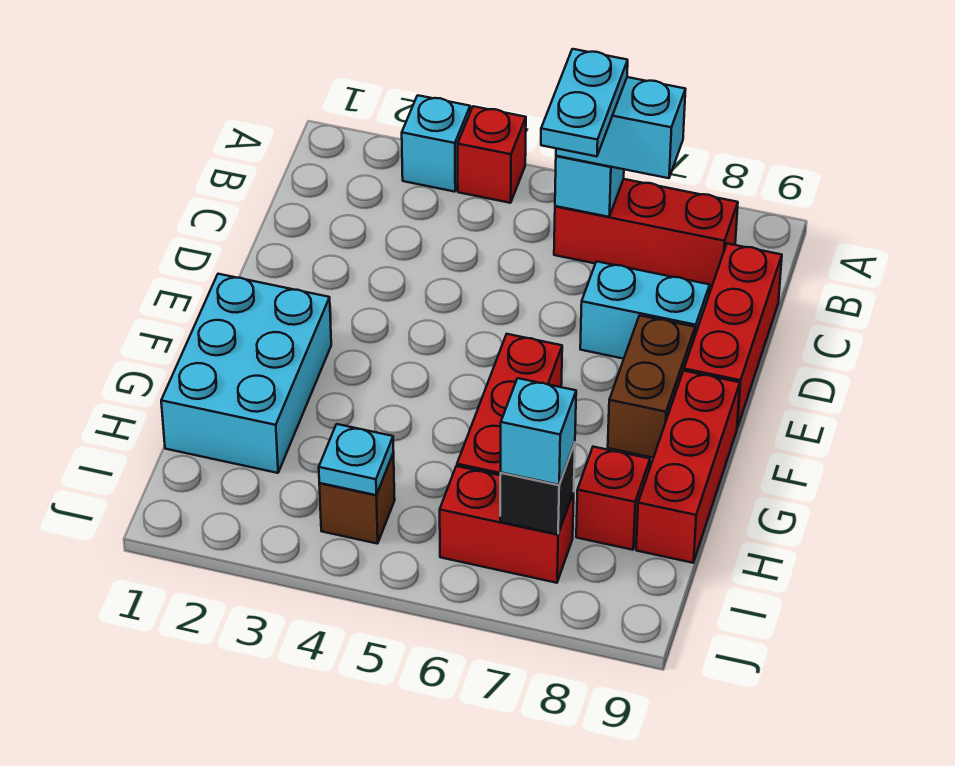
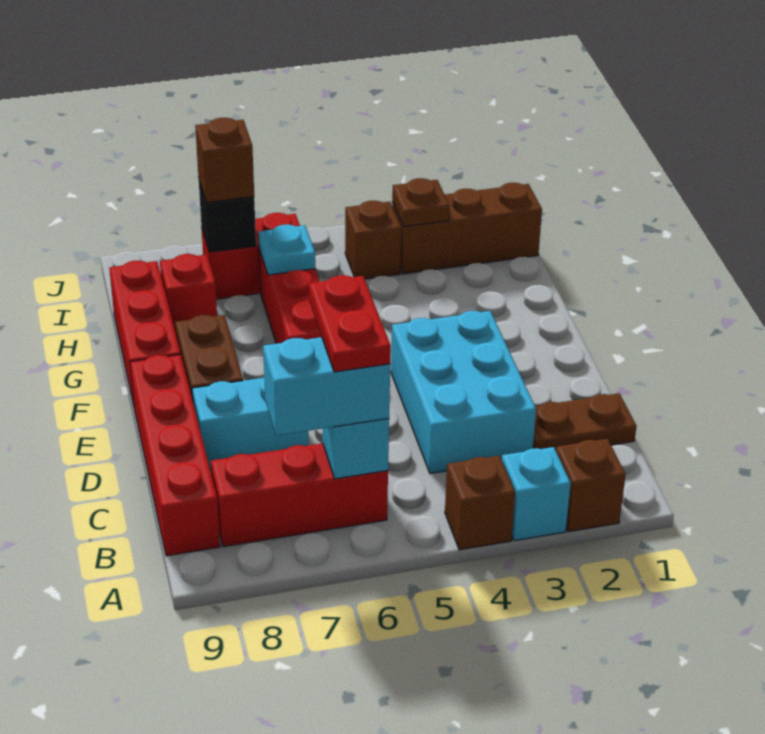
none -> brown 1x1 brick [556,439,626,532]
red 1x1 brick [458,106,526,203] -> brown 1x1 brick [445,456,515,550]
cyan 1x2 plate [541,49,628,156] -> red 1x2 plate [309,275,391,372]
none -> brown 1x2 plate [533,393,636,450]
red 1x3 brick [684,244,782,428] -> red 1x4 brick [130,355,220,556]
cyan 2x3 brick [161,274,331,473] -> cyan 2x3 brick moved to [391,311,536,474]
none -> brown 1x3 brick [392,183,542,274]
none -> brown 1x1 plate [392,178,449,227]
cyan 1x1 plate [319,424,394,495] -> cyan 1x1 plate moved to [258,224,315,275]
cyan 1x1 brick [501,378,576,485] -> brown 1x1 brick [195,118,254,203]

